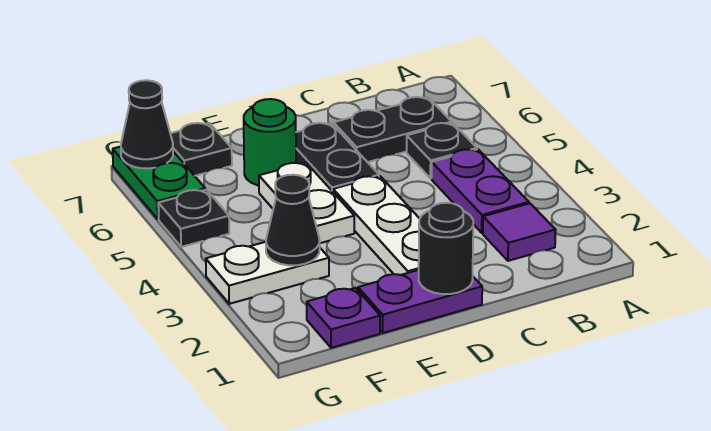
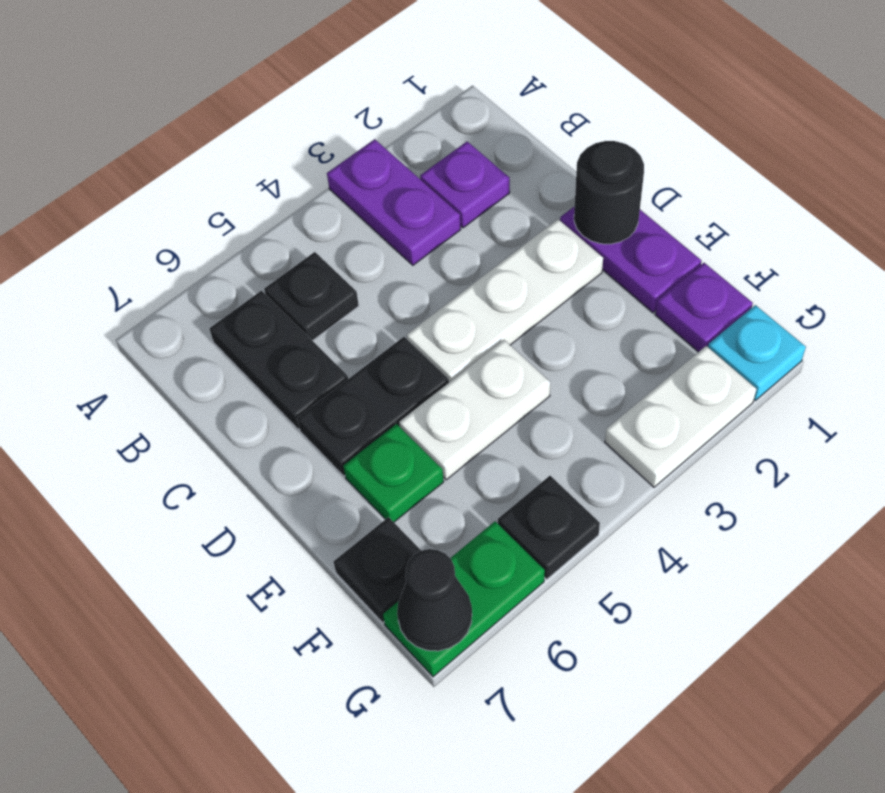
purple 1x1 tile [483,203,556,261] -> purple 1x1 plate [420,142,510,228]
purple 1x2 plate [432,149,529,233] -> purple 1x2 plate turned to [327,139,461,265]
green 1x1 round brick [244,99,296,186] -> green 1x1 plate [343,424,444,522]
white 1x2 plate [206,242,329,304] -> white 1x2 plate turned to [605,346,756,487]
black 1x1 cone [266,175,320,265] -> none
none -> cyan 1x1 plate [708,305,806,400]

